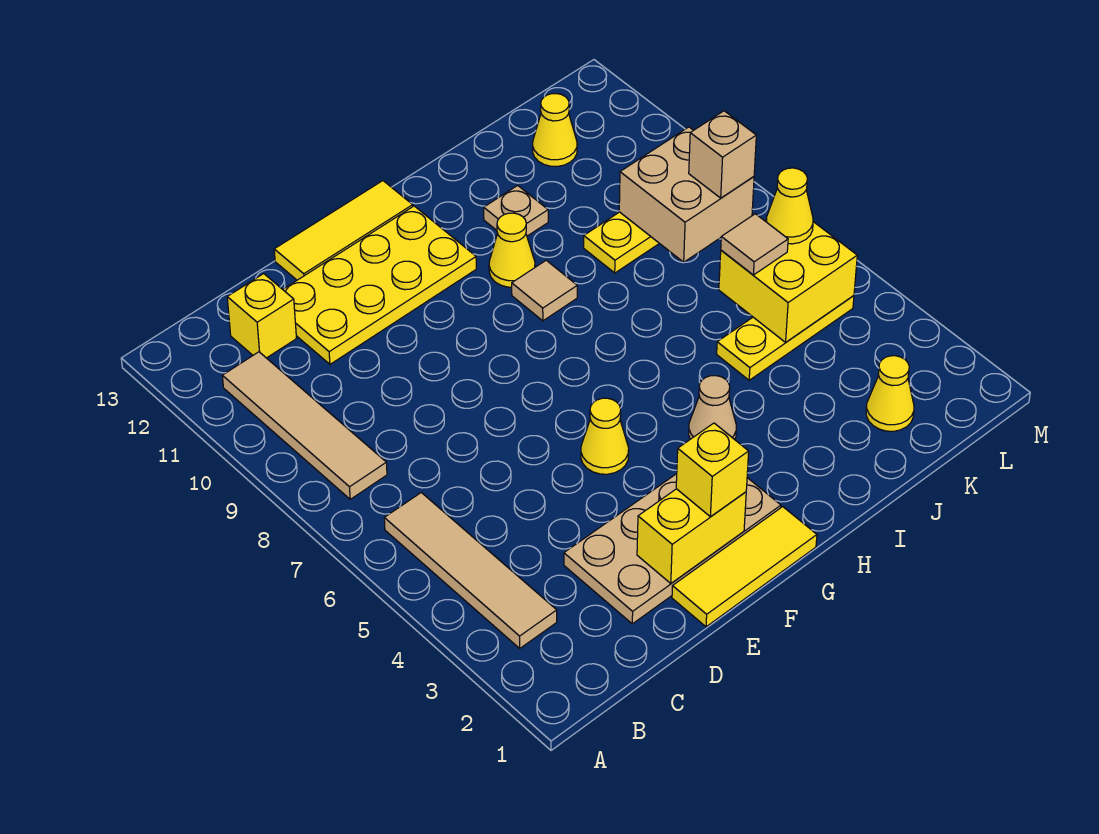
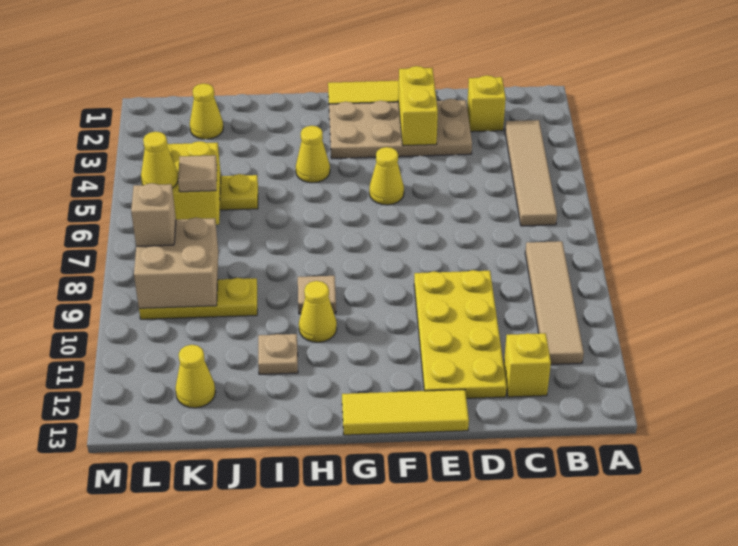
yellow 2x4 plate [283,206,476,364] -> yellow 2x4 plate turned to [414,270,507,398]
yellow 1x2 brick [637,489,746,583] -> yellow 1x2 brick turned to [398,66,438,146]
yellow 1x1 brick [676,423,749,517] -> yellow 1x1 brick moved to [467,75,506,132]
tan 1x1 cone [689,376,736,440] -> yellow 1x1 cone [296,126,330,183]

